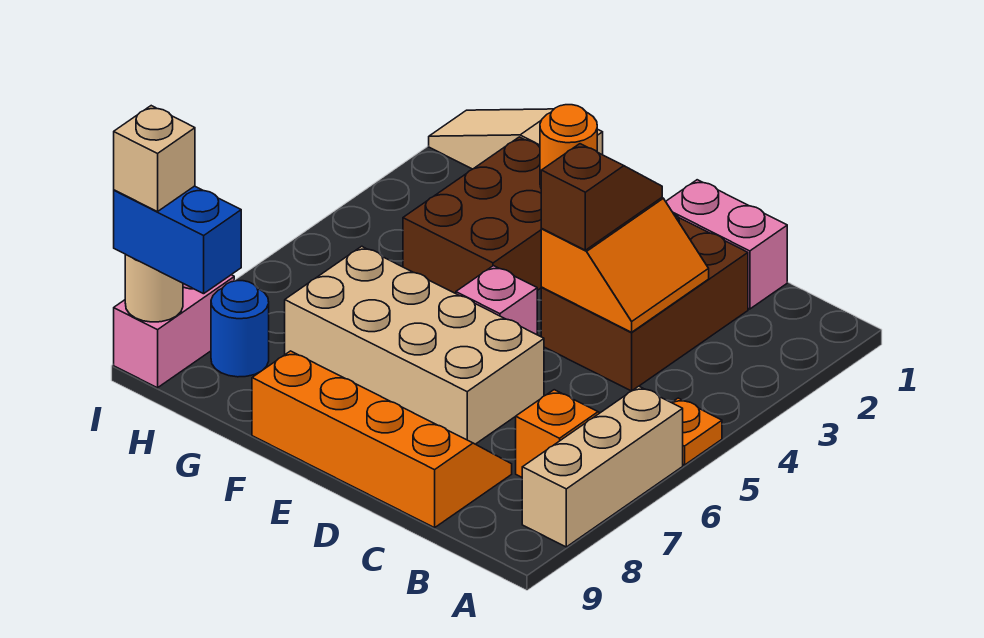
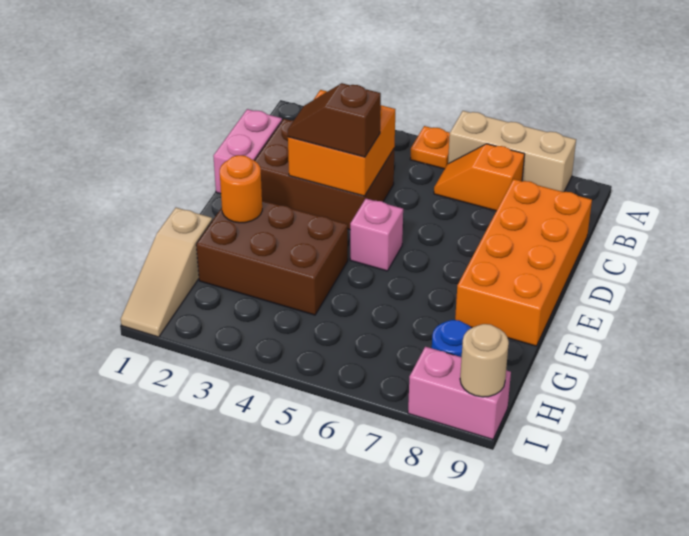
orange 2x2 slope [541,198,709,332] -> orange 2x2 brick [288,90,395,196]
orange 2x4 slope [252,351,512,528] -> orange 2x4 brick [455,179,592,346]
tan 2x4 brick [285,246,544,444] -> none
blue 1x2 brick [114,186,241,294] -> none
tan 1x1 brick [114,106,195,212] -> none

